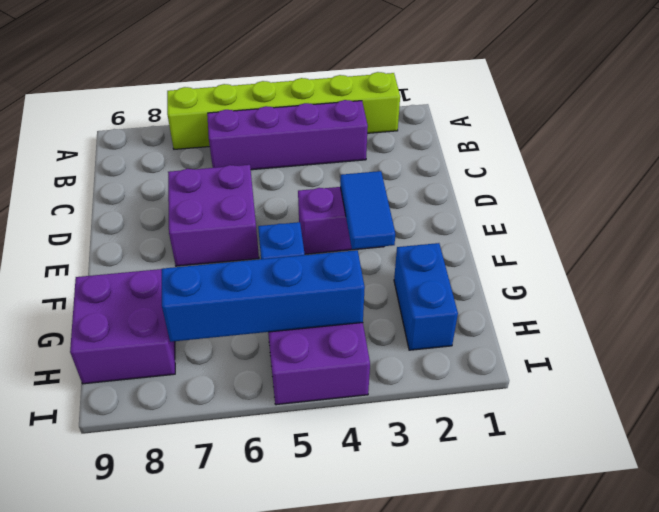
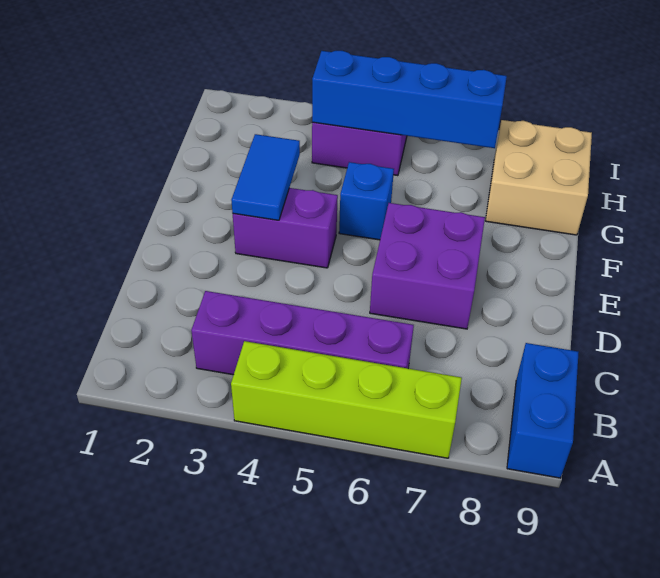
lime 1x6 brick [167,72,400,149] -> lime 1x4 brick [231,341,462,458]
blue 1x2 brick [394,243,458,350] -> blue 1x2 brick moved to [507,343,579,478]
purple 2x2 brick [70,269,175,384] -> tan 2x2 brick [485,120,592,235]

